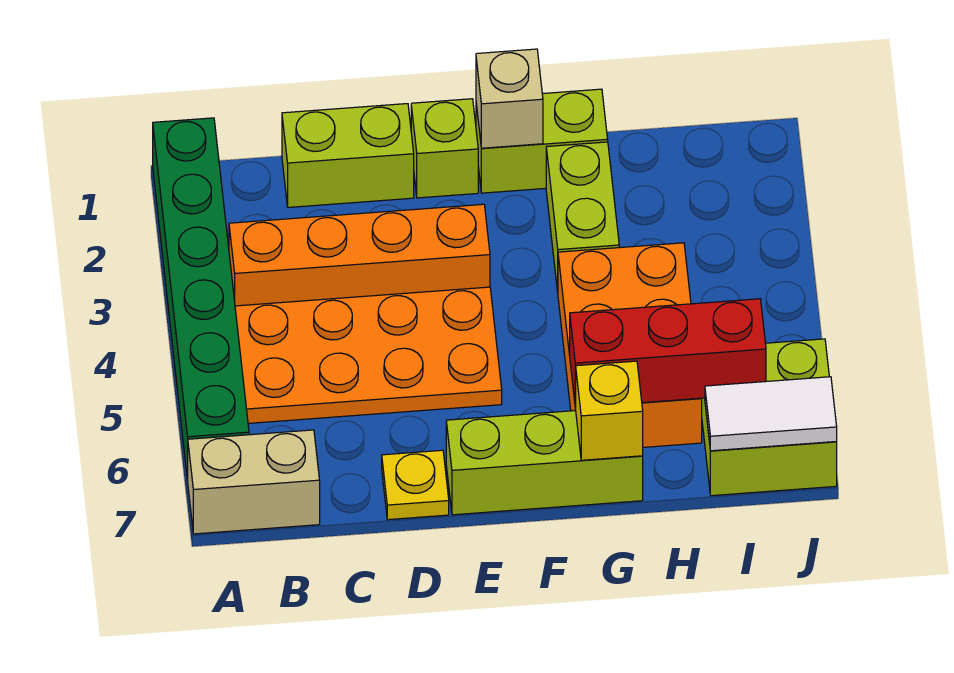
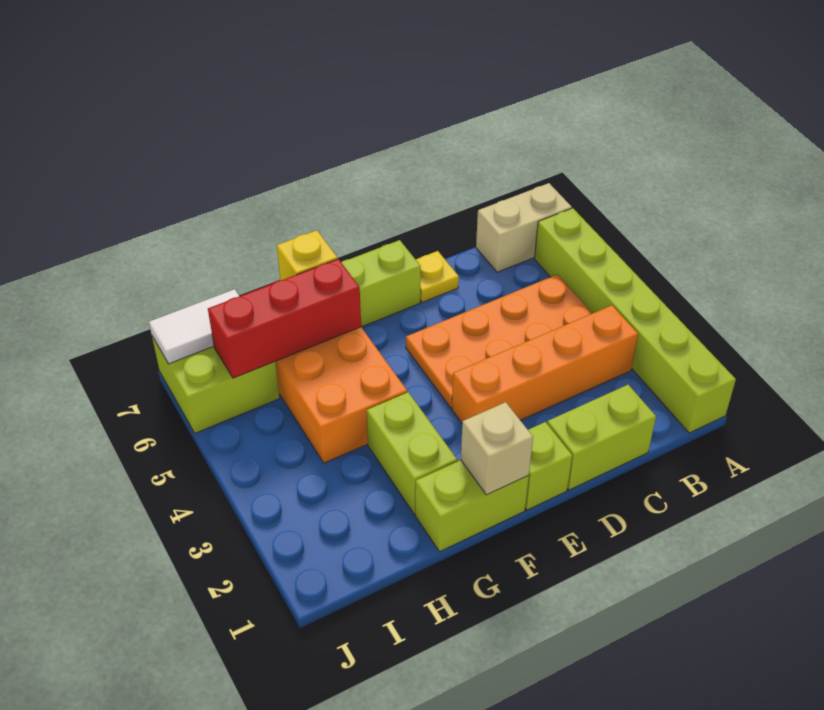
green 1x6 brick [153,118,249,481] -> lime 1x6 brick [535,208,736,433]

